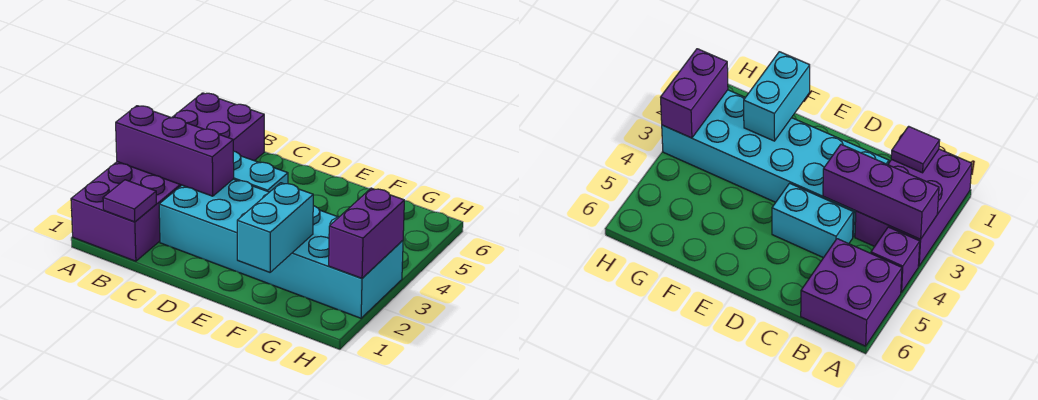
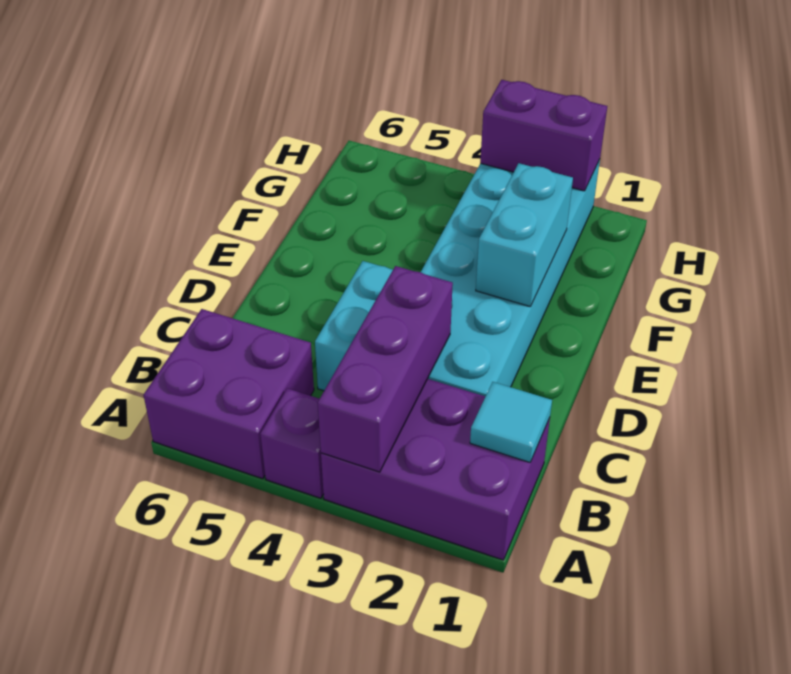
purple 1x1 tile [103,180,157,222] -> cyan 1x1 tile [470,382,552,462]
cyan 1x2 brick [237,183,313,272] -> cyan 1x2 brick turned to [476,163,573,307]

